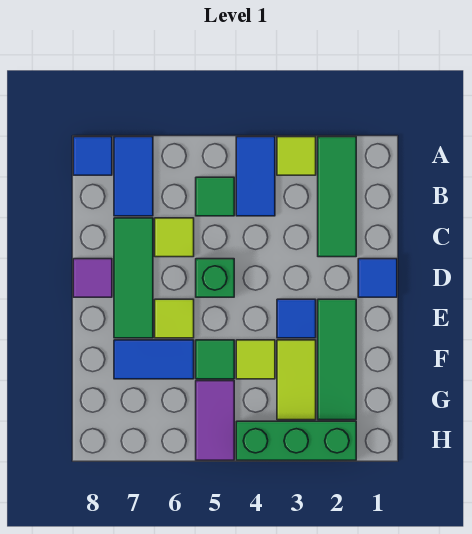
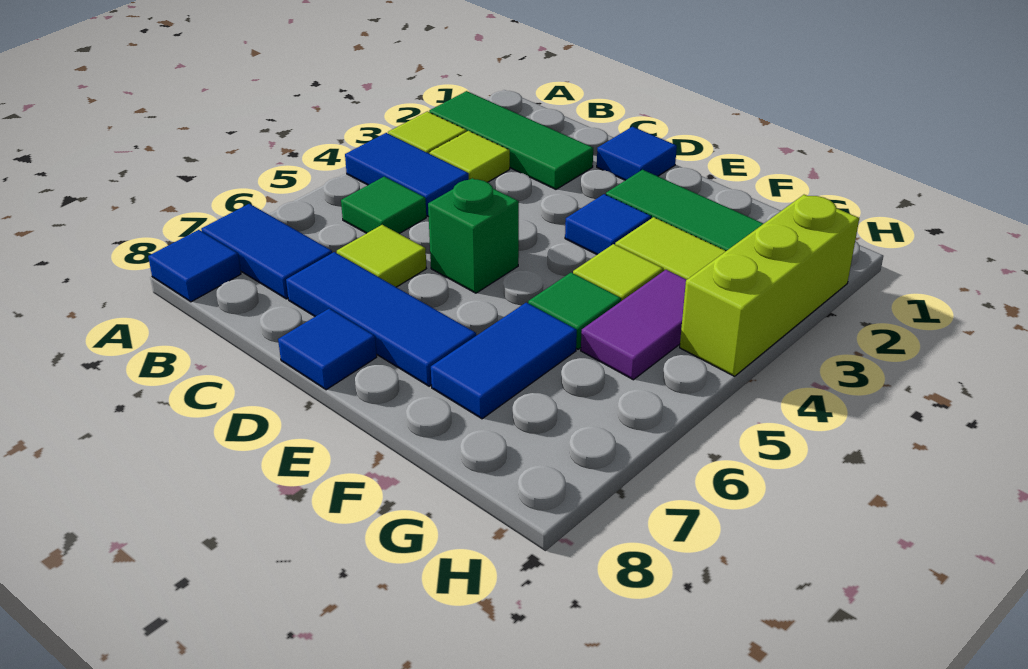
green 1x3 tile [114,218,153,338] -> blue 1x3 tile [286,252,476,386]
purple 1x1 tile [73,259,112,297] -> blue 1x1 tile [278,309,377,390]
lime 1x1 tile [155,299,194,338] -> lime 1x1 tile moved to [430,131,510,182]
purple 1x2 tile [196,381,234,460] -> purple 1x2 tile turned to [581,270,686,380]
green 1x3 brick [236,421,356,460] -> lime 1x3 brick [680,195,859,376]

